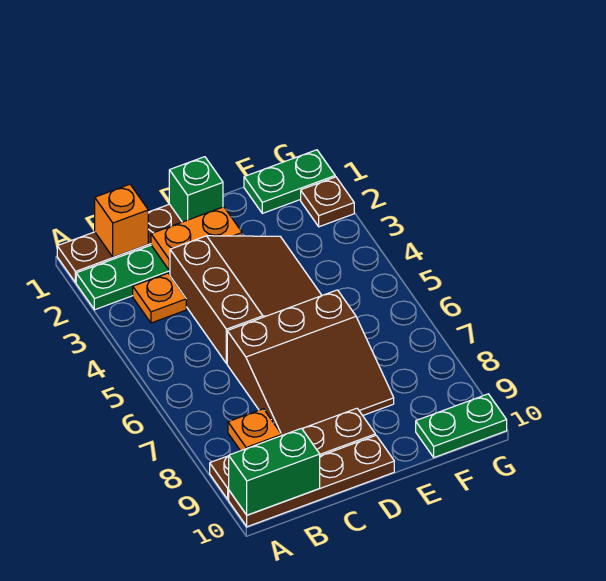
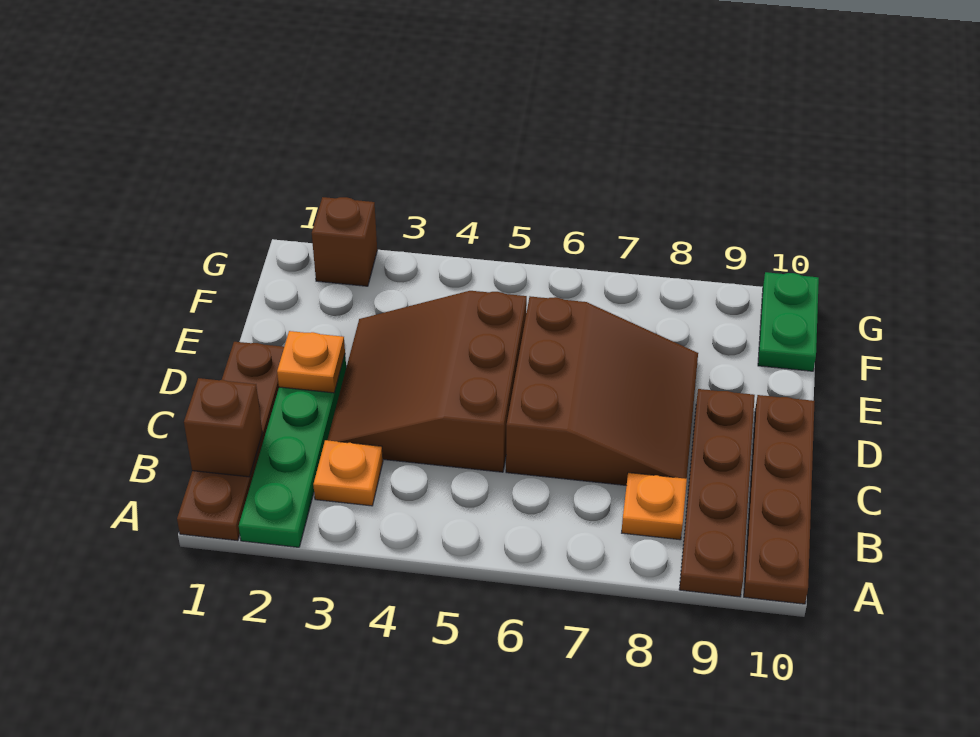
green 1x2 brick [229,428,320,515] -> none
orange 1x1 brick [95,184,148,257] -> brown 1x1 brick [184,378,263,477]
orange 1x2 plate [151,207,242,271] -> orange 1x1 plate [277,331,345,393]
brown 3x3 slope [170,236,322,363] -> brown 3x3 slope turned to [328,291,527,472]
green 1x1 brick [169,157,223,222] -> none
green 1x2 plate [244,150,335,213] -> none
brown 1x1 plate [301,177,354,227] -> brown 1x1 brick [312,197,377,286]

